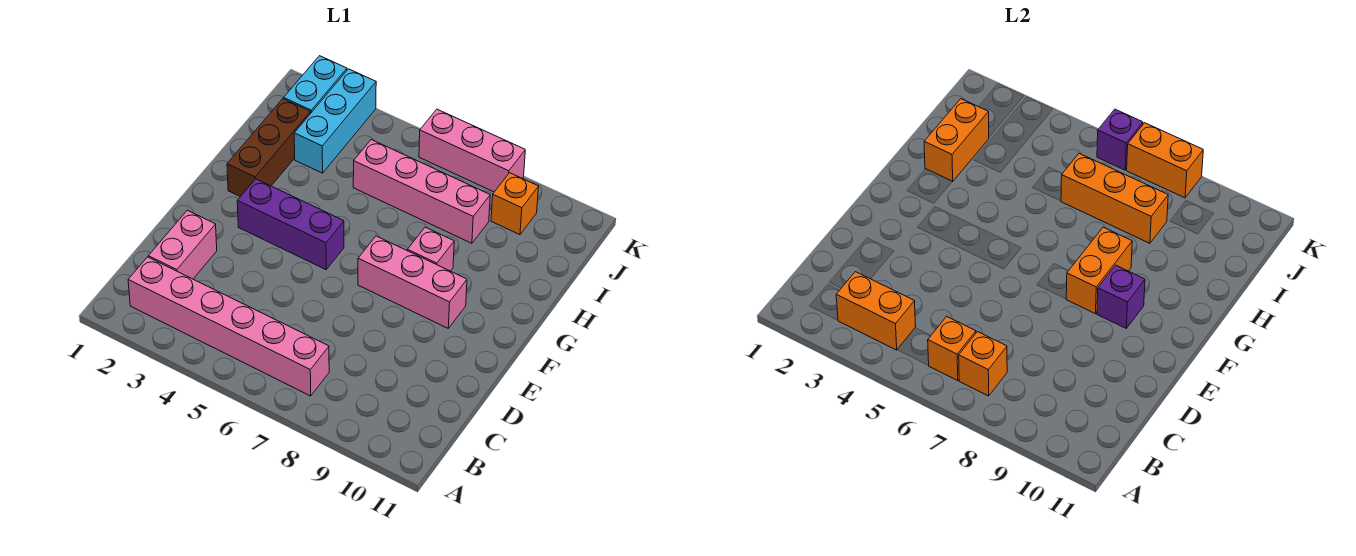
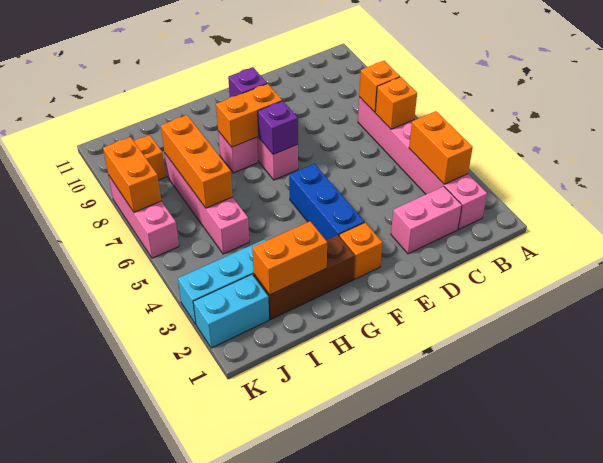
none -> orange 1x1 brick [339,223,382,279]
purple 1x3 brick [237,179,344,270] -> blue 1x3 brick [289,164,364,240]
purple 1x1 brick [1097,109,1143,170] -> purple 1x1 brick moved to [258,101,298,155]

